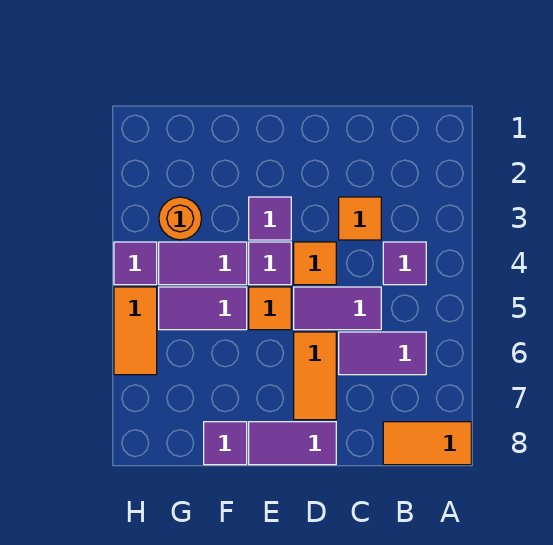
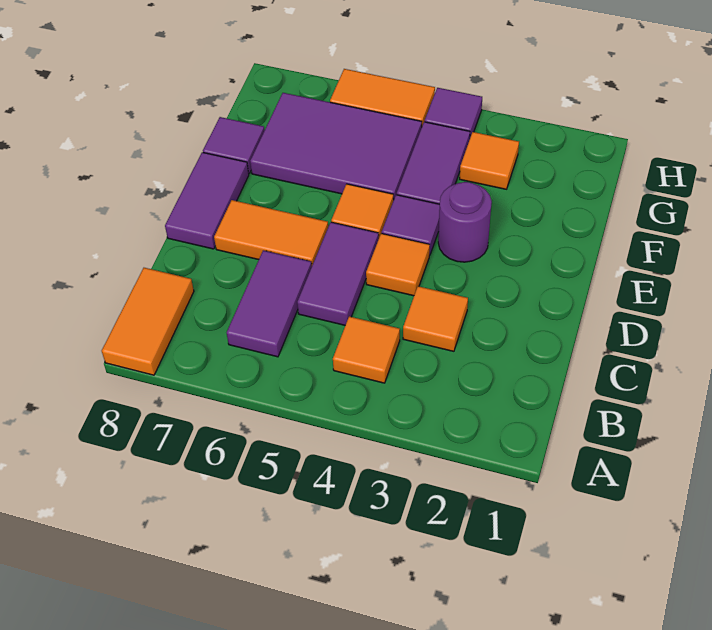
purple 1x1 tile [383,242,426,285] -> orange 1x1 tile [333,317,400,383]
purple 1x1 tile [249,197,291,240] -> purple 1x1 round brick [438,182,492,262]
purple 1x2 tile [159,287,247,330] -> purple 2x3 tile [250,93,422,198]
orange 1x1 round brick [159,197,202,240] -> orange 1x1 tile [460,132,519,189]

